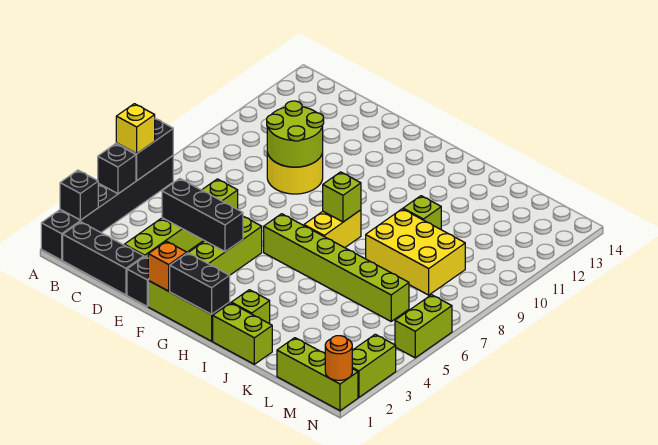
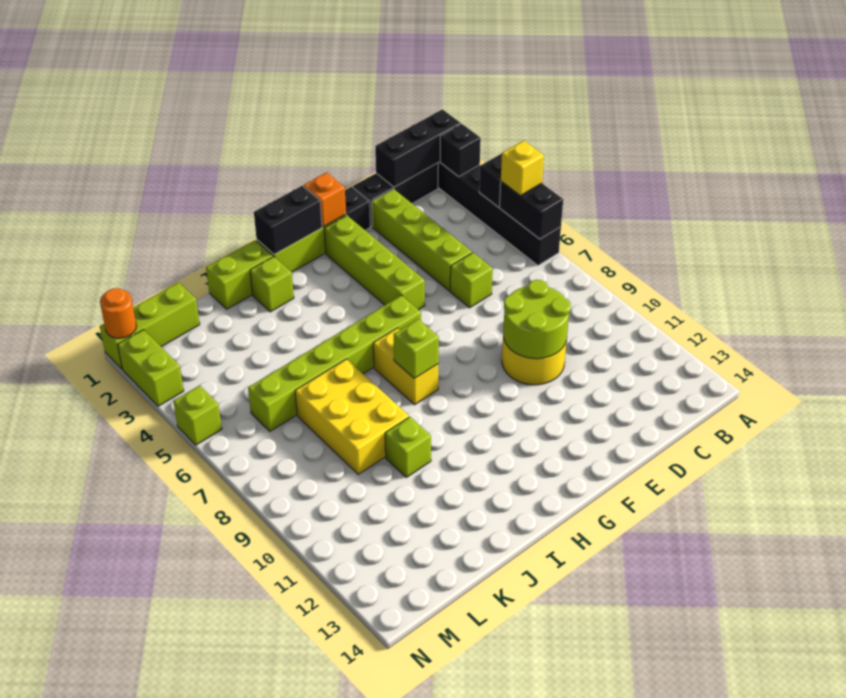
black 1x3 brick [162,179,243,252] -> black 1x3 brick moved to [375,110,461,187]
yellow 2x3 brick [366,209,465,295] -> yellow 2x3 brick turned to [295,359,409,474]
lime 1x2 brick [395,295,452,358] -> lime 1x1 brick [173,385,222,445]

